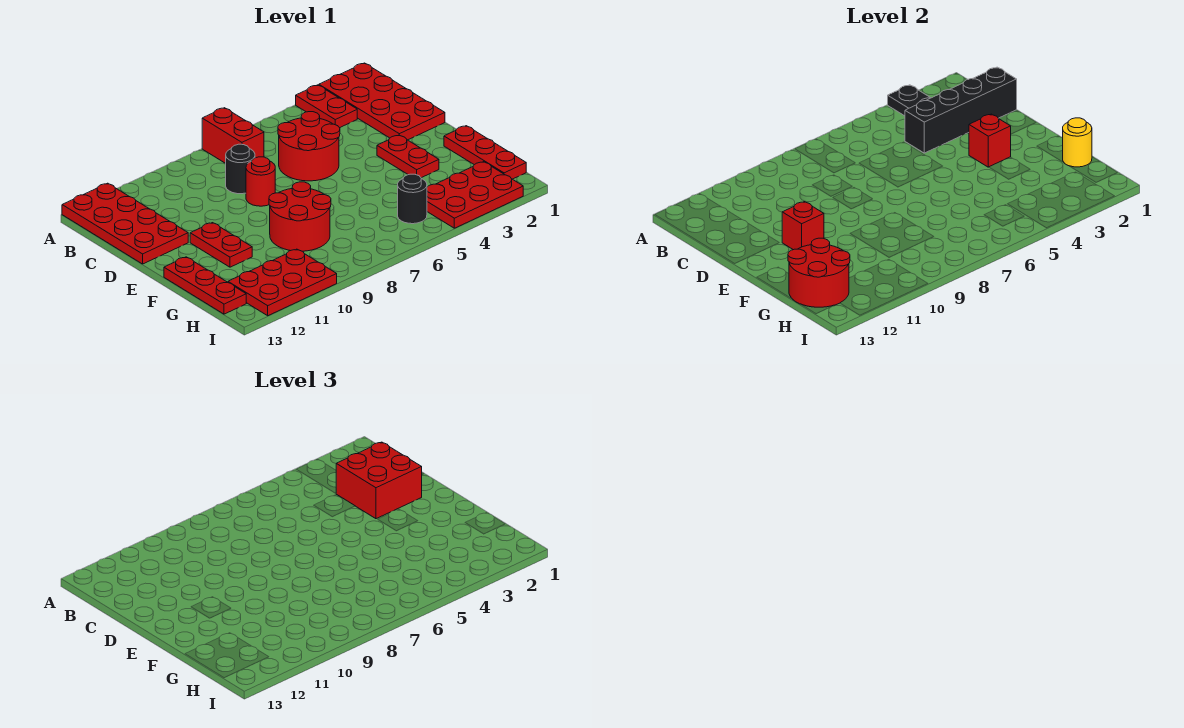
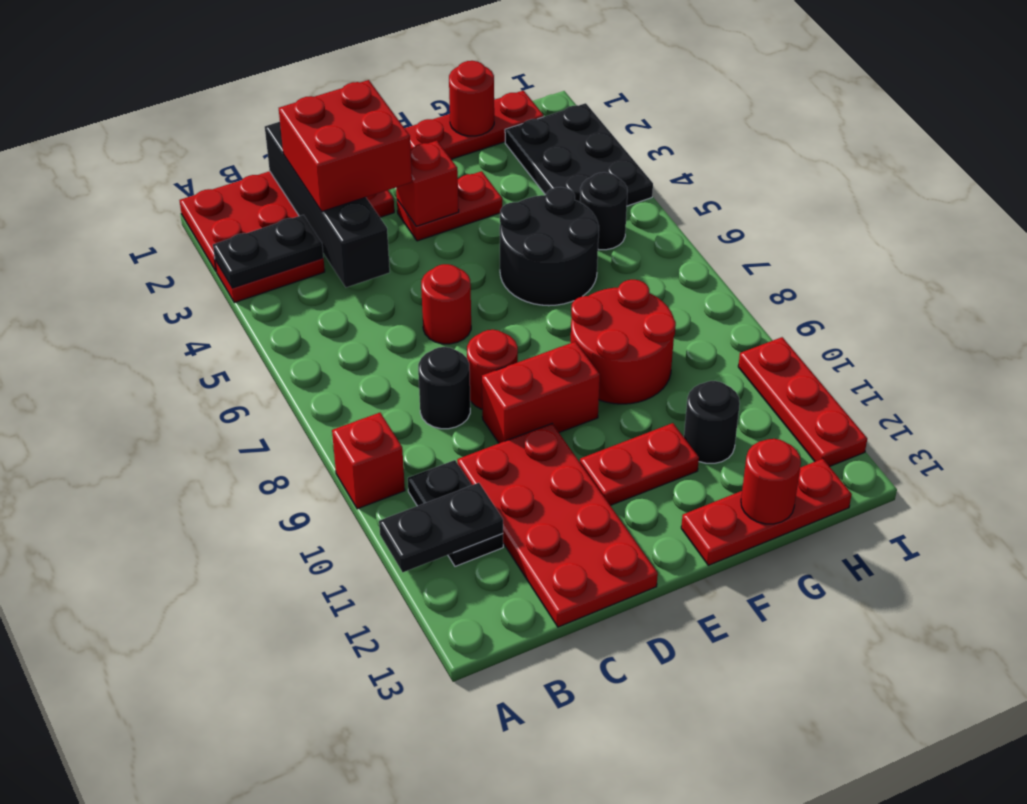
red 1x2 brick [202,108,264,163] -> red 1x2 brick moved to [482,342,600,443]
none -> black 1x2 plate [379,483,503,572]
red 2x4 plate [62,183,188,264] -> red 2x4 plate turned to [457,424,658,627]
none -> black 1x2 plate [408,460,503,566]
red 2x2 round brick [278,112,340,181] -> red 1x1 round brick [421,264,471,344]
red 1x1 brick [782,202,824,250] -> red 1x1 brick moved to [332,413,405,509]
none -> black 2x2 round brick [500,187,599,306]
yellow 1x1 round brick [1063,118,1092,167] -> red 1x1 round brick [449,61,494,136]
none -> black 1x1 round brick [684,381,740,463]
red 2x2 round brick [788,238,850,307] -> red 1x1 round brick [741,439,801,524]
red 2x3 plate [427,162,523,228] -> black 2x3 plate [505,103,653,206]
red 2x3 plate [228,249,337,316] -> red 1x3 plate [738,337,867,466]

